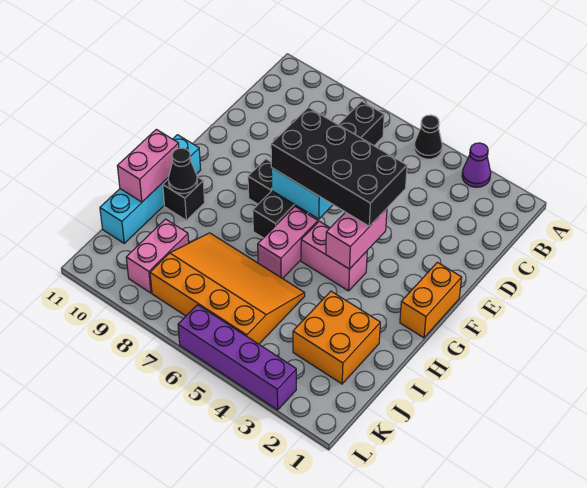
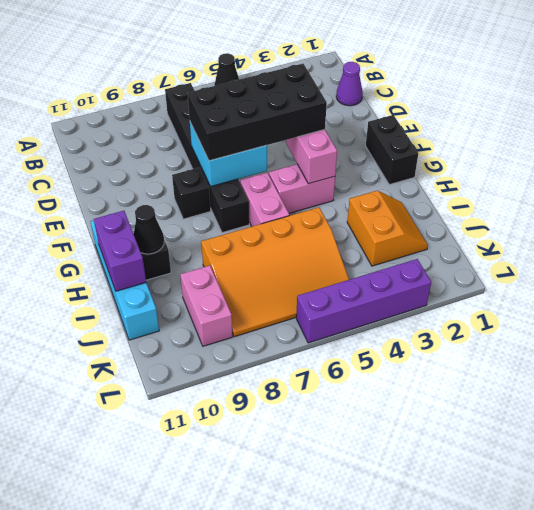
purple 1x1 cone [462,143,491,187] -> purple 1x1 cone moved to [336,62,363,106]
orange 1x2 brick [400,262,462,338] -> black 1x2 brick [366,115,418,185]
pink 1x2 brick [117,129,179,202] -> purple 1x2 brick [94,211,146,291]
orange 2x2 brick [293,291,380,384] -> orange 2x2 slope [347,191,428,266]
orange 3x4 slope [150,233,305,344] -> orange 3x4 slope turned to [201,207,349,337]

